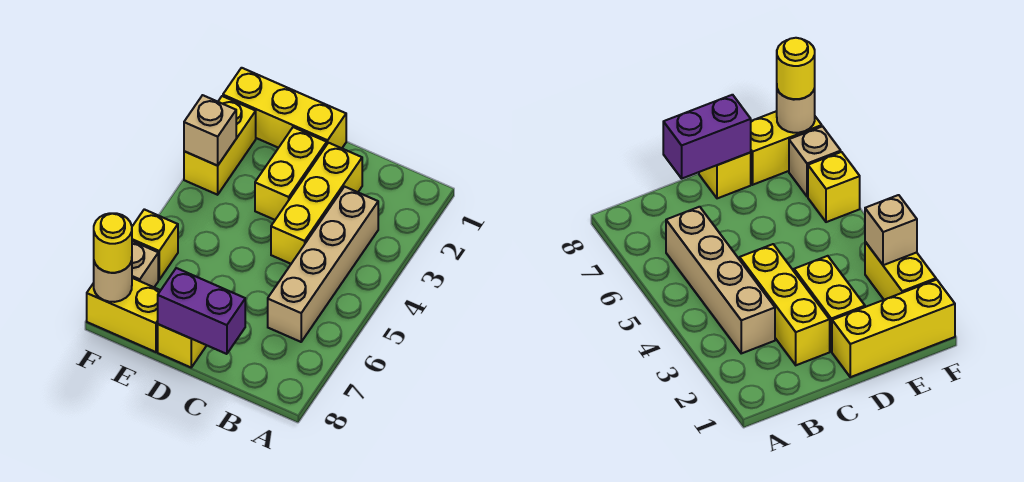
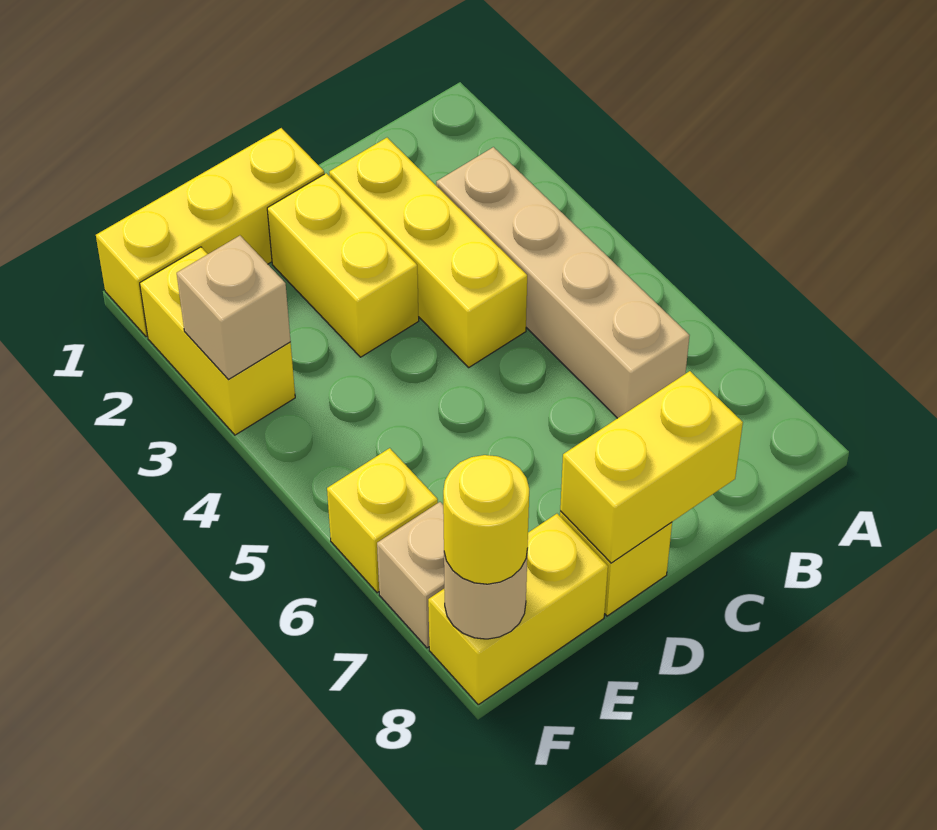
purple 1x2 brick [158,268,245,354] -> yellow 1x2 brick [560,371,743,563]

